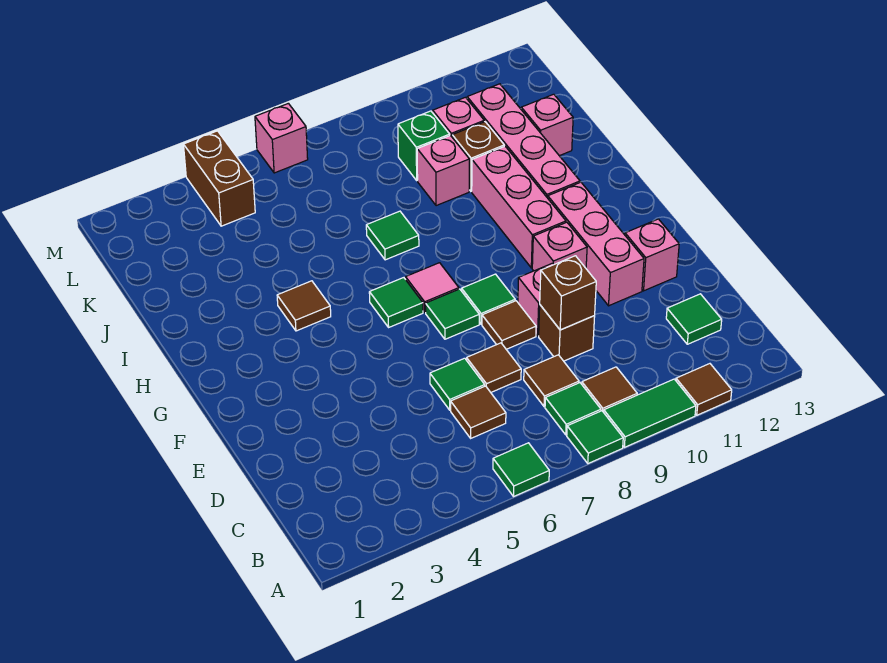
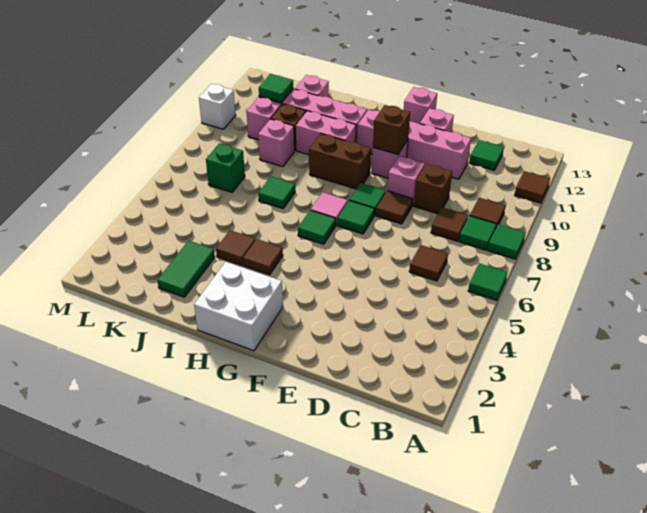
green 1x2 tile [604,379,696,447] -> green 1x2 tile moved to [157,241,215,297]
green 1x1 tile [430,358,485,410] -> green 1x1 tile moved to [259,74,293,102]
brown 1x1 tile [467,343,521,392] -> brown 1x1 tile moved to [216,230,255,265]
brown 1x1 brick [540,256,596,330] -> brown 1x1 brick moved to [373,105,410,155]
pink 1x3 brick [548,182,644,306] -> pink 1x4 brick [357,110,471,179]
none -> white 2x2 brick [194,262,283,351]
pink 1x3 brick [472,146,566,268] -> pink 1x2 brick [296,111,356,155]
green 1x1 brick [398,111,450,180] -> green 1x1 brick moved to [206,144,245,192]
brown 1x2 brick [184,131,255,226] -> brown 1x2 brick moved to [309,134,371,189]
pink 1x1 brick [255,103,308,173] -> pink 1x1 brick moved to [404,87,437,124]
none -> white 1x1 brick [199,84,236,129]

